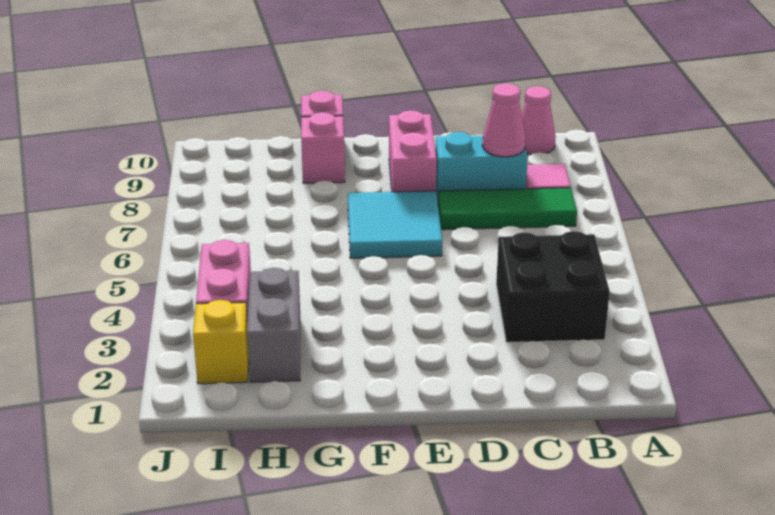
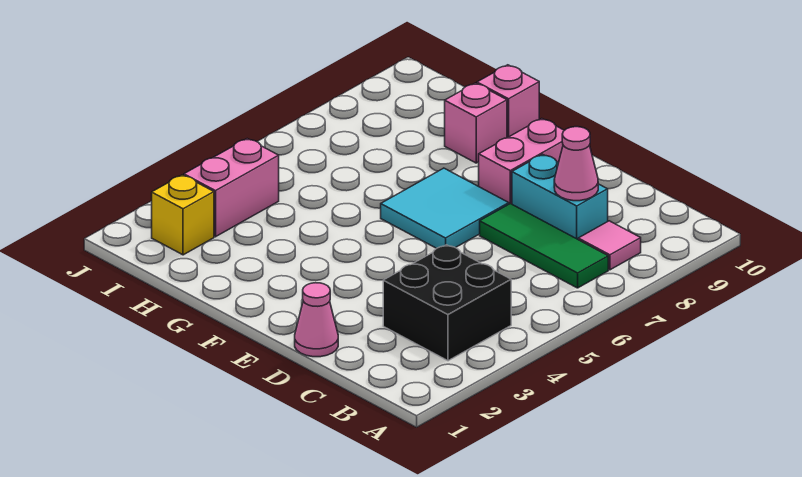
pink 1x1 cone [522,86,556,155] -> pink 1x1 cone moved to [295,283,338,357]
grey 1x2 brick [247,268,300,382] -> none

